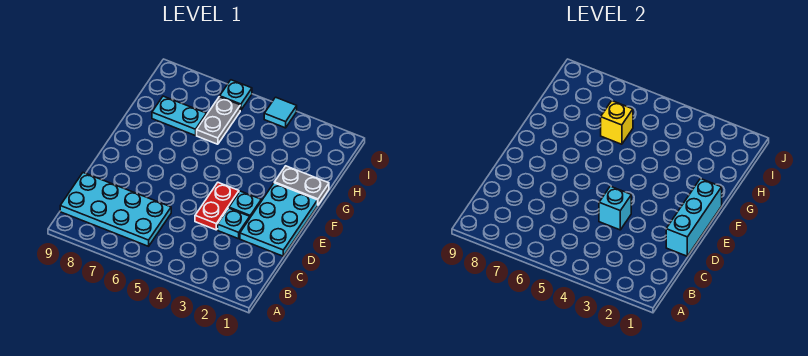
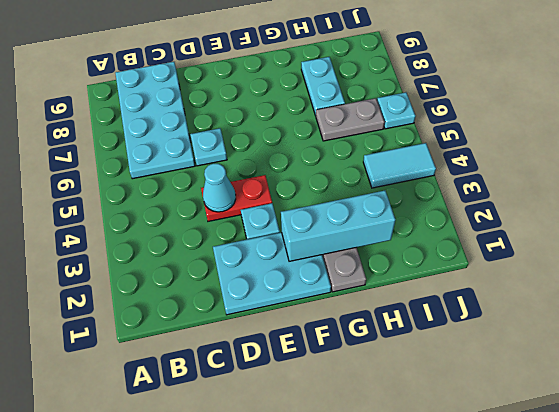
cyan 1x3 brick [666,179,722,256] -> cyan 1x3 brick moved to [281,190,395,261]
cyan 1x1 plate [218,208,250,239] -> cyan 1x1 plate moved to [190,128,227,166]
cyan 1x1 brick [599,186,631,230] -> cyan 1x1 cone [203,163,236,212]
yellow 1x1 brick [601,101,633,144] -> none
cyan 1x1 tile [264,97,297,128] -> cyan 1x2 tile [363,143,436,188]

